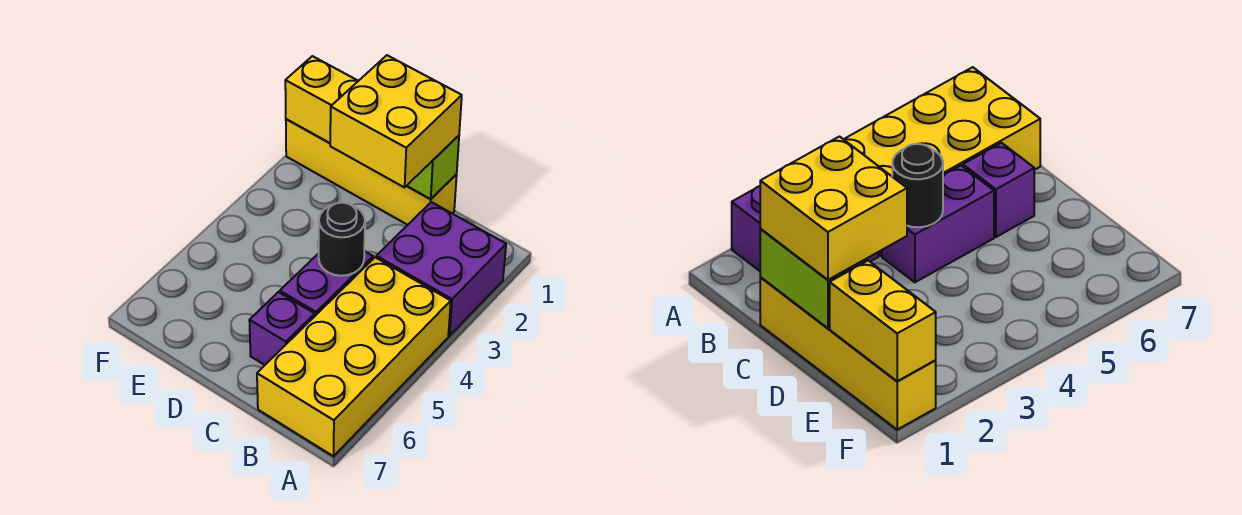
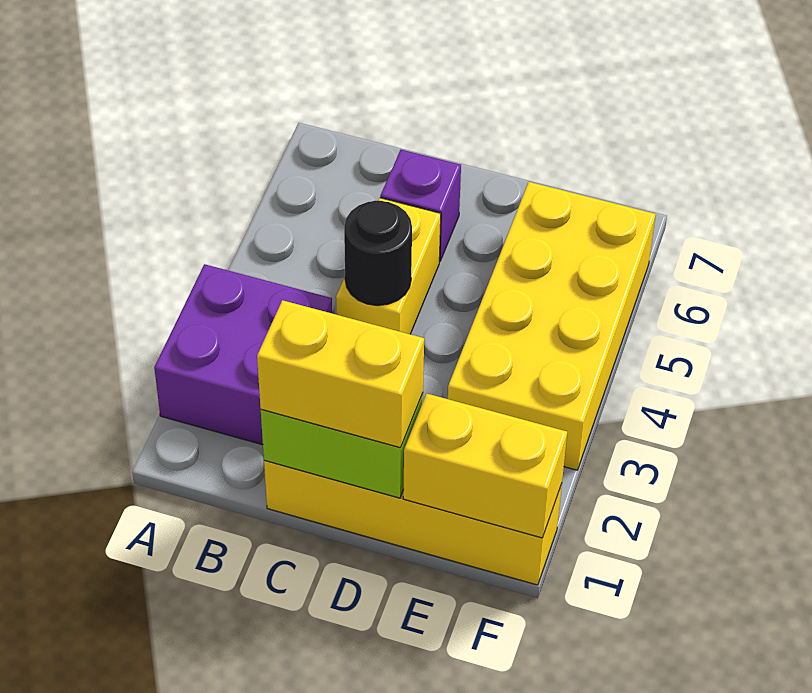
yellow 2x4 brick [257,257,451,456] -> yellow 2x4 brick moved to [448,182,656,470]
yellow 2x2 brick [330,55,462,187] -> yellow 1x2 brick [257,300,424,448]
purple 1x2 brick [280,251,373,316] -> yellow 1x2 brick [336,198,441,334]

